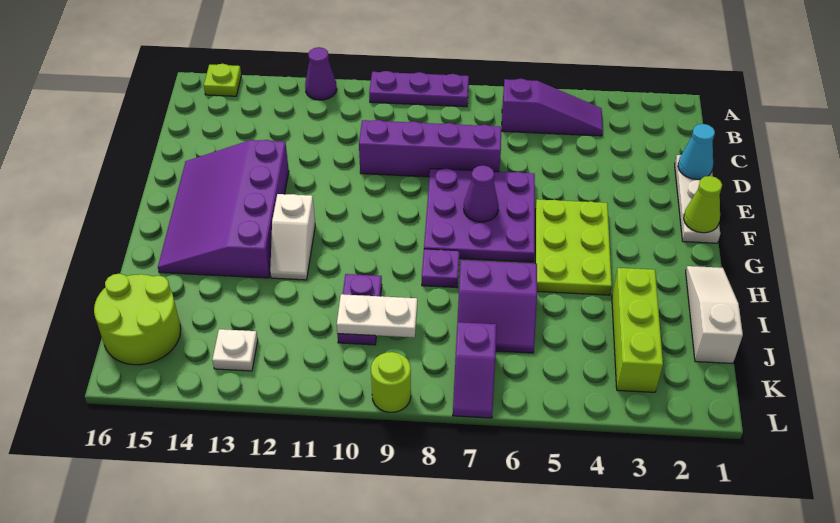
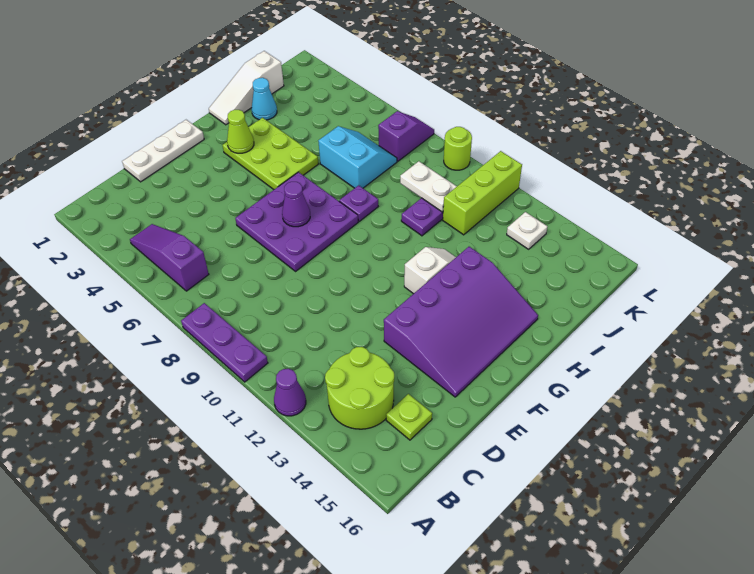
lime 1x1 plate [204,64,241,96] -> lime 1x1 plate moved to [386,394,432,440]
cyan 1x1 cone [678,124,715,179] -> cyan 1x1 cone moved to [251,78,277,120]
purple 1x4 brick [359,120,501,177] -> none
lime 1x1 cone [684,176,722,233] -> lime 1x1 cone moved to [227,110,254,153]
lime 2x3 plate [535,199,612,295] -> lime 2x3 plate turned to [223,118,318,189]
lime 1x3 brick [612,268,663,392] -> lime 1x3 brick moved to [443,151,522,235]
purple 2x2 slope [458,260,537,353] -> cyan 2x2 slope [318,126,397,188]
lime 2x2 round brick [94,274,181,365] -> lime 2x2 round brick moved to [325,347,394,429]

